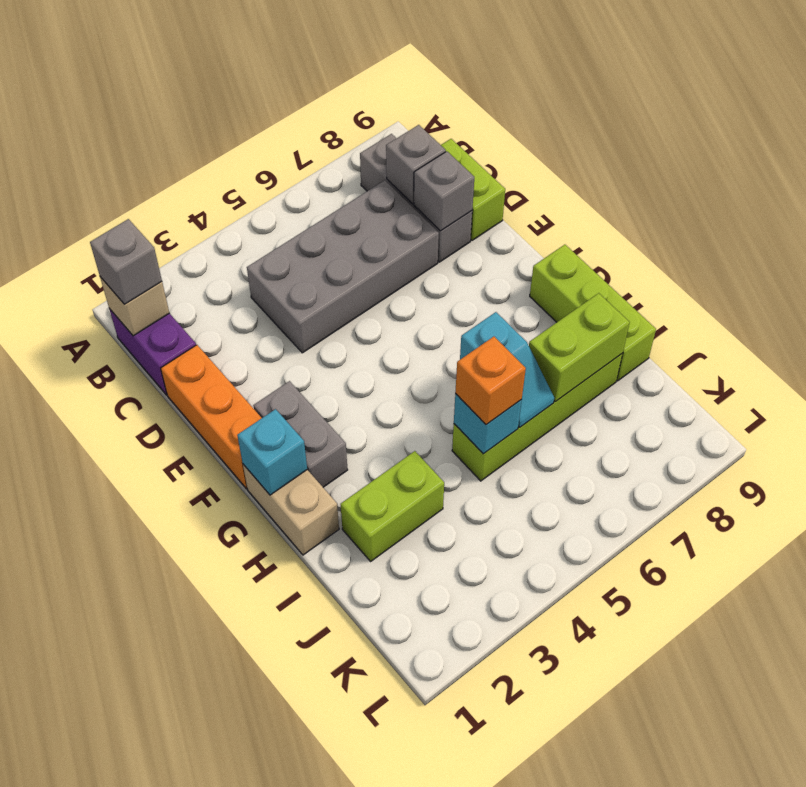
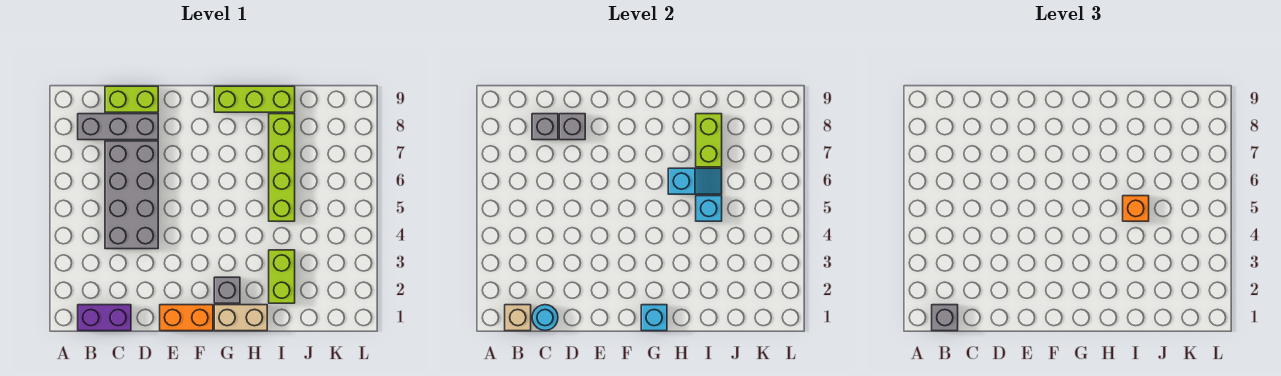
none -> cyan 1x1 round brick [532,305,558,331]
orange 1x3 brick [161,345,261,489] -> orange 1x2 brick [160,305,213,331]
grey 1x2 brick [253,381,348,487] -> grey 1x1 brick [214,277,240,303]

